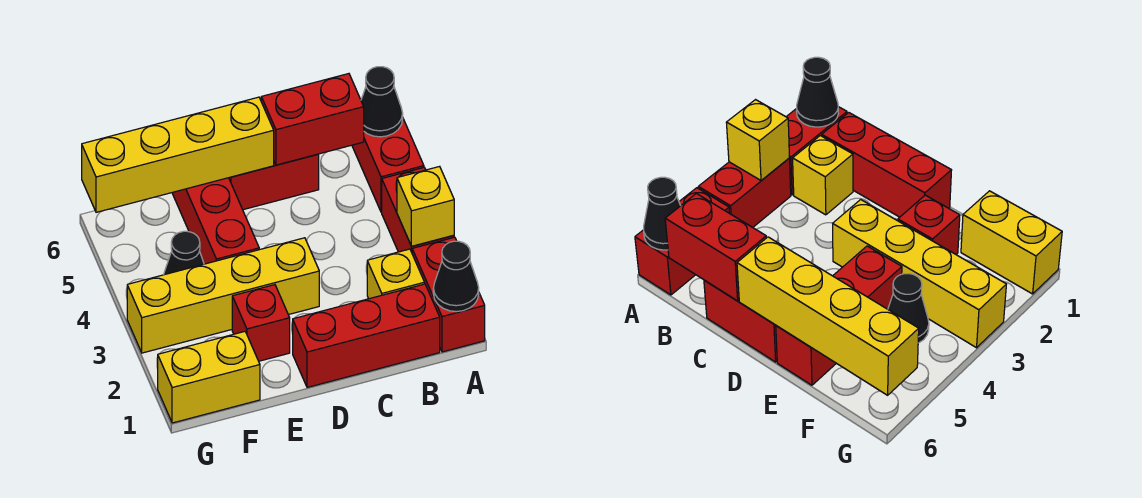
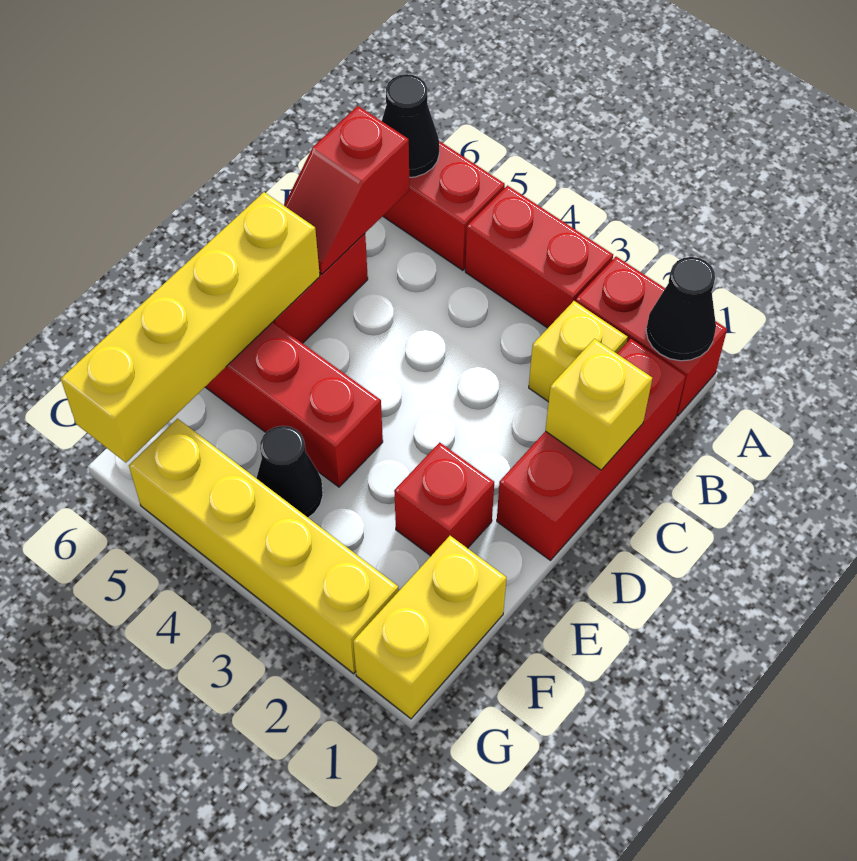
yellow 1x1 brick [397,166,454,246] -> yellow 1x1 brick moved to [545,339,652,470]
red 1x2 brick [261,74,364,165] -> red 1x2 slope [284,106,409,274]
yellow 1x4 brick [127,238,319,353] -> yellow 1x4 brick turned to [129,419,398,673]

